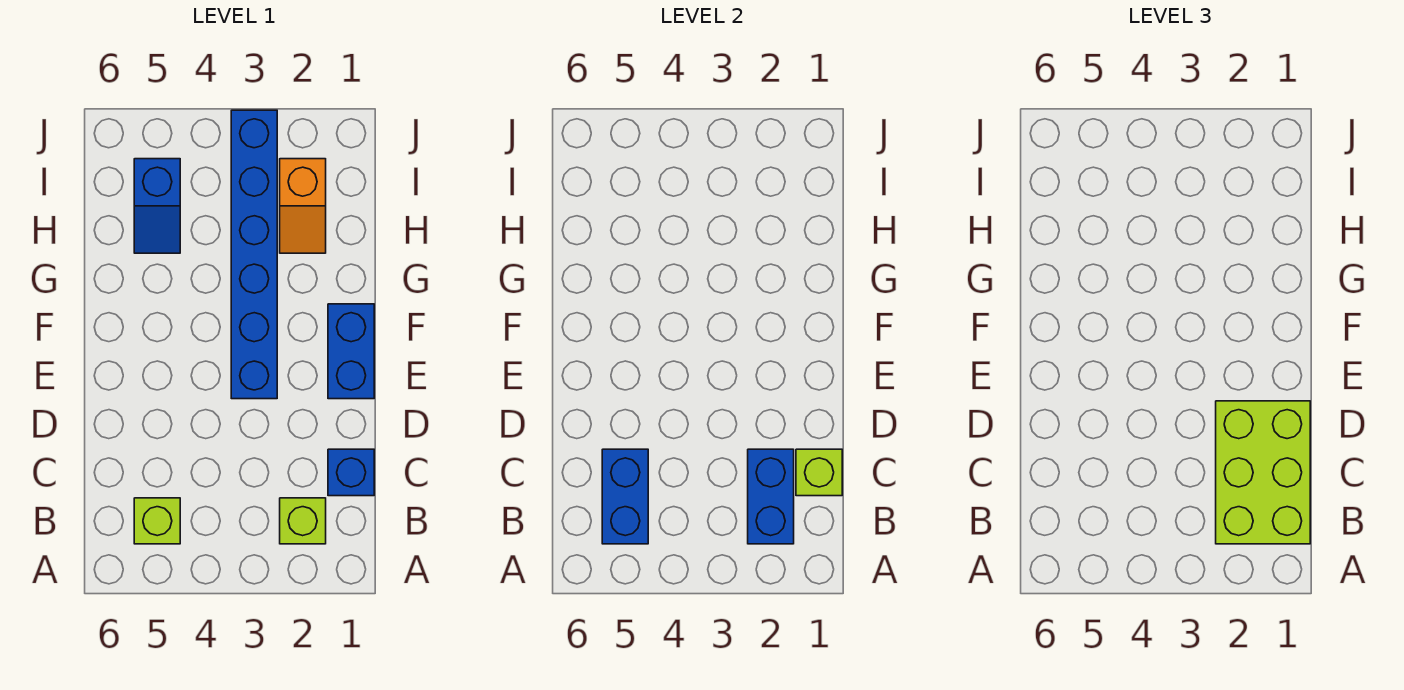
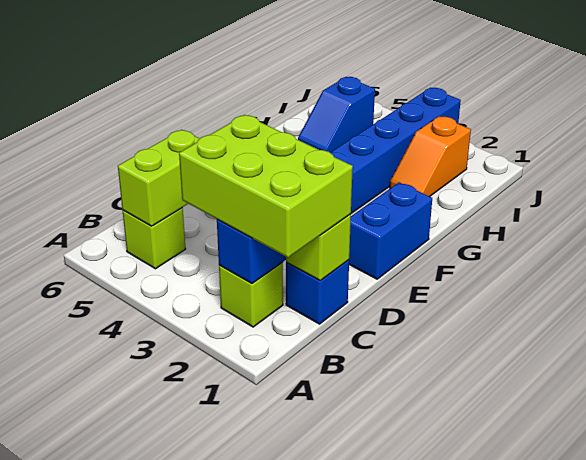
lime 2x3 brick [1216,401,1310,544] -> lime 2x3 brick turned to [179,115,353,258]
blue 1x2 brick [602,449,648,544] -> lime 1x2 brick [118,130,200,226]

